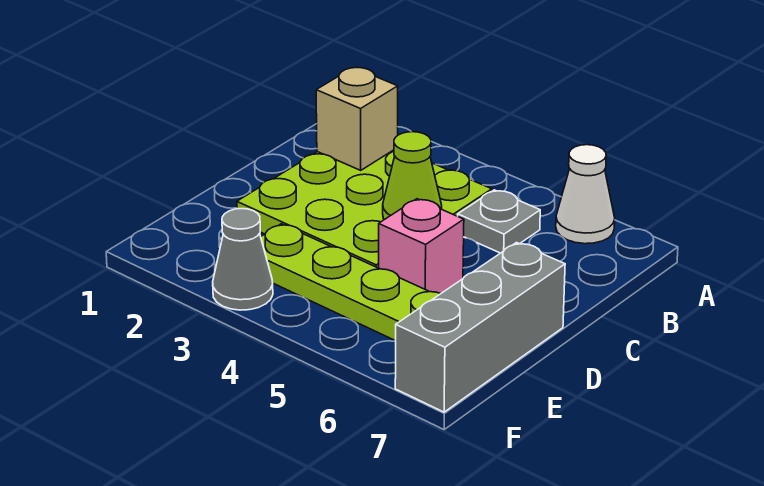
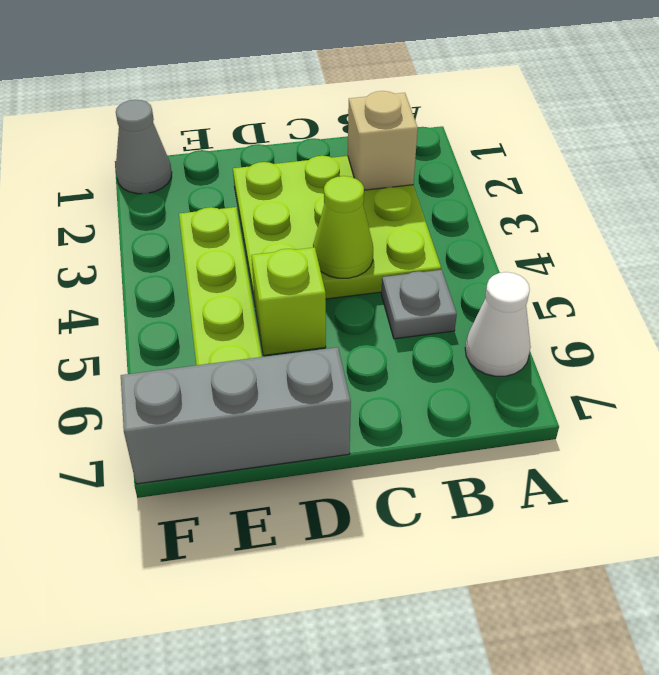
pink 1x1 brick [379,199,464,294] -> lime 1x1 brick [251,247,326,355]
grey 1x1 cone [213,209,273,310] -> grey 1x1 cone moved to [116,100,172,194]

